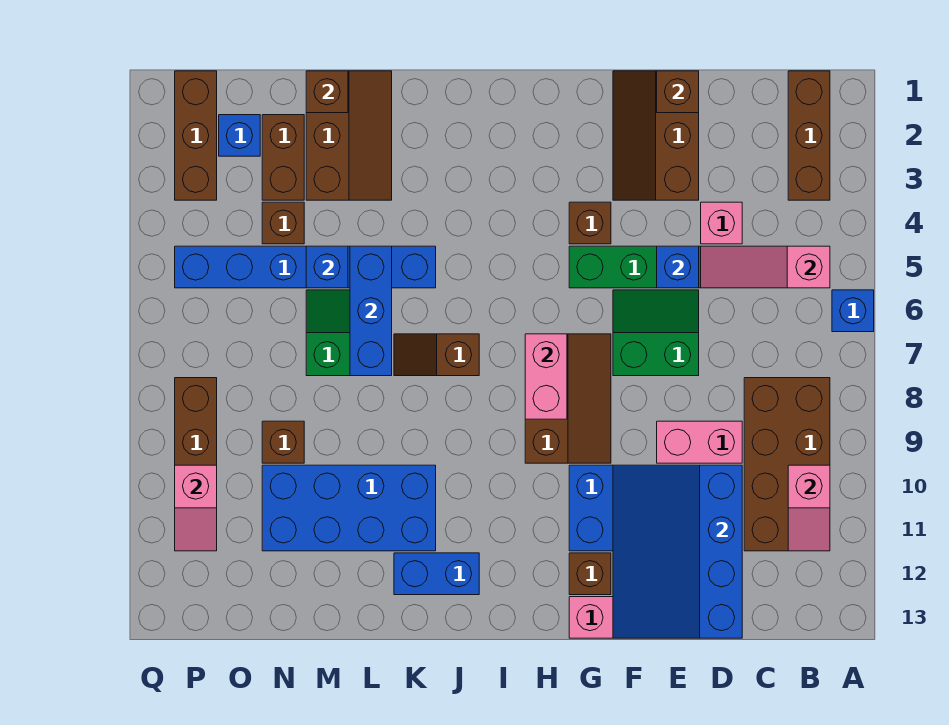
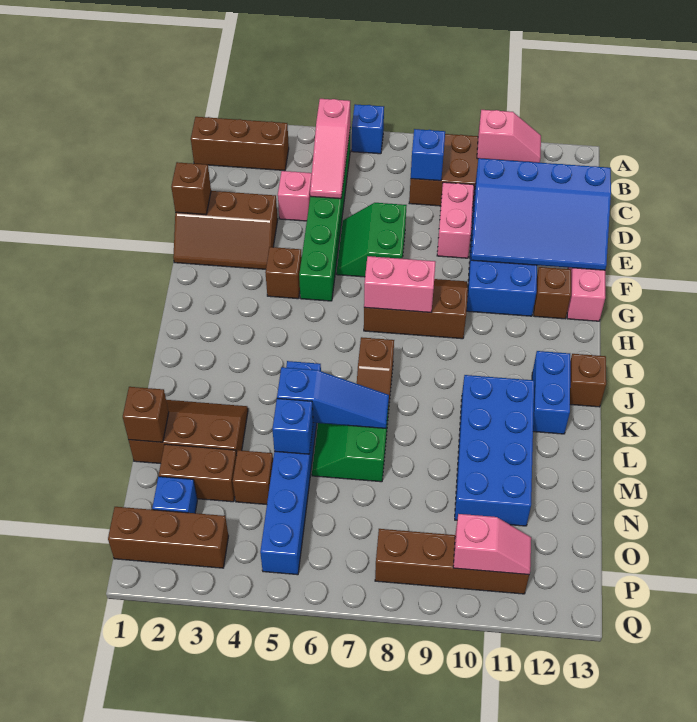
blue 1x1 brick [657,246,699,288] -> blue 1x1 brick moved to [411,129,445,181]
blue 1x3 brick [350,246,392,376] -> blue 1x3 slope [277,367,389,428]
brown 1x1 brick [262,421,304,463] -> brown 1x1 brick moved to [570,354,606,407]

